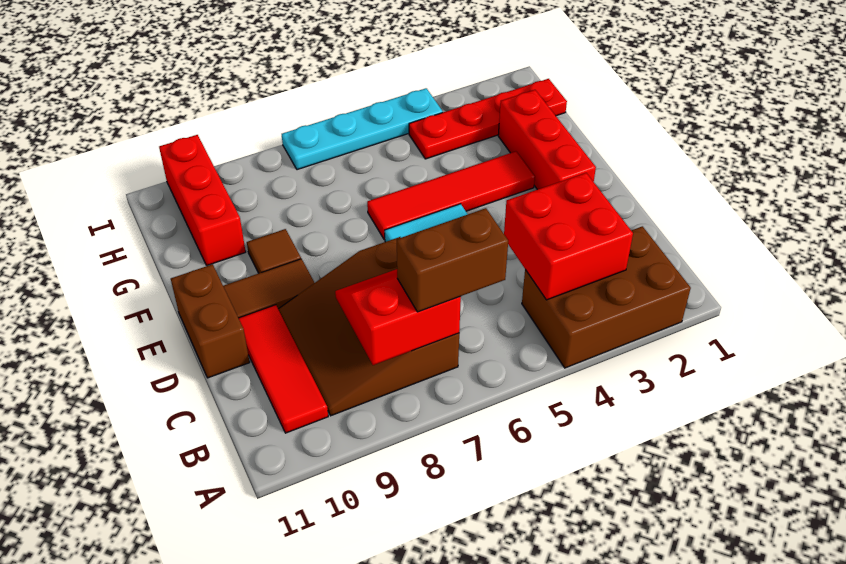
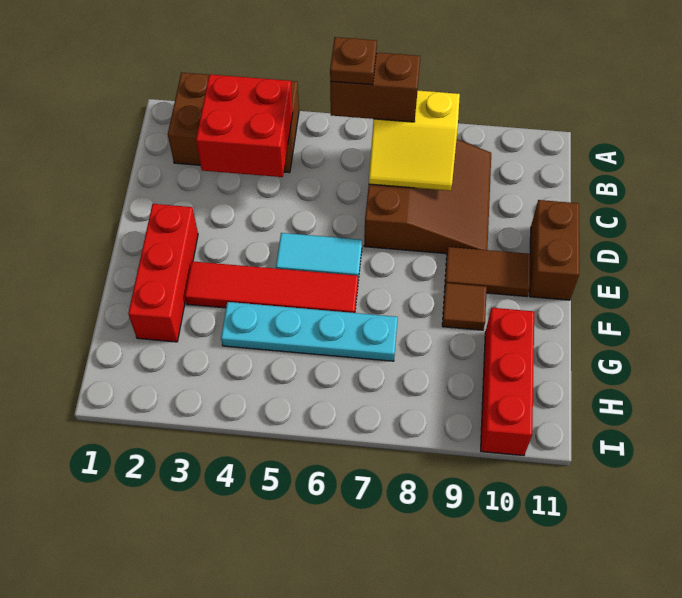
none -> brown 1x1 plate [330,37,377,85]
red 2x2 slope [335,269,461,365] -> yellow 2x2 slope [369,91,460,191]
red 1x3 tile [239,305,328,433] -> none
red 1x4 plate [409,79,567,159] -> none
cyan 1x4 plate [282,88,443,170] -> cyan 1x4 plate moved to [221,302,398,361]

